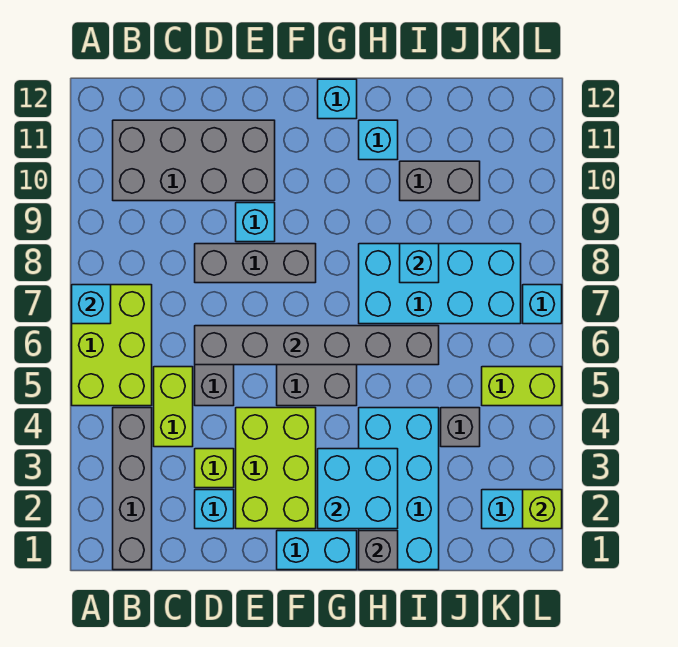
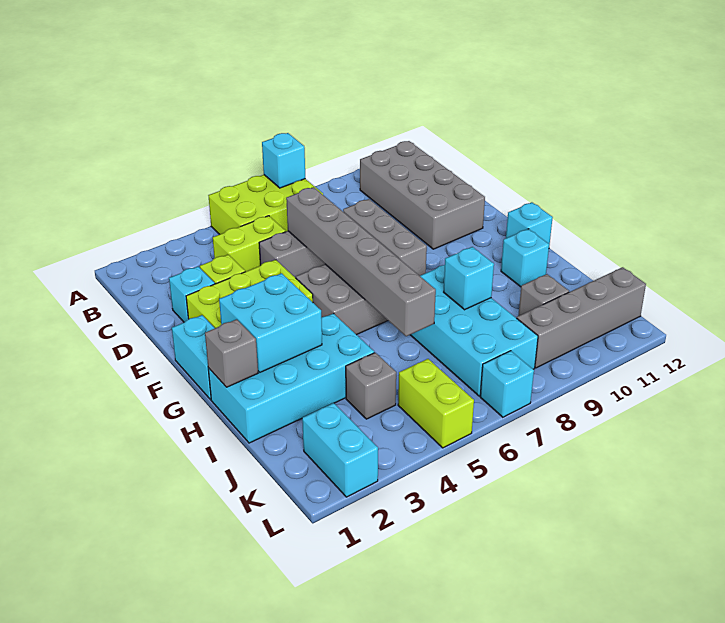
grey 1x4 brick [113,408,152,570] -> grey 1x4 brick moved to [517,267,646,368]
cyan 1x1 brick [236,203,275,242] -> none
grey 1x2 brick [400,161,480,201] -> grey 1x1 brick [518,274,569,316]
lime 1x1 brick [523,490,562,529] -> none

